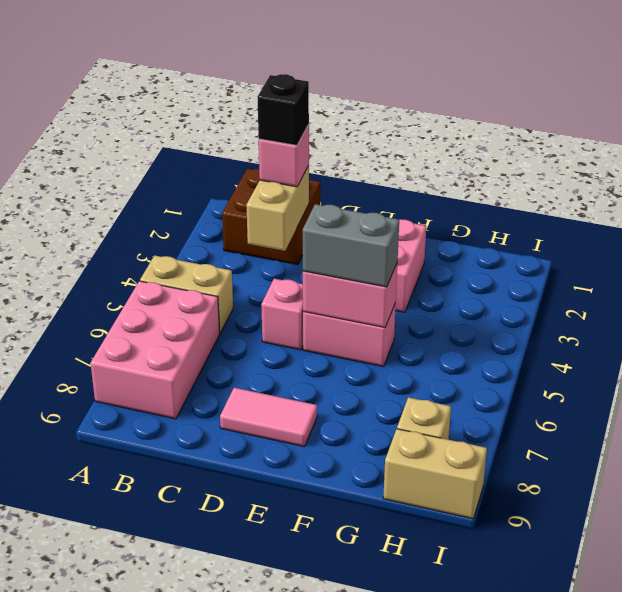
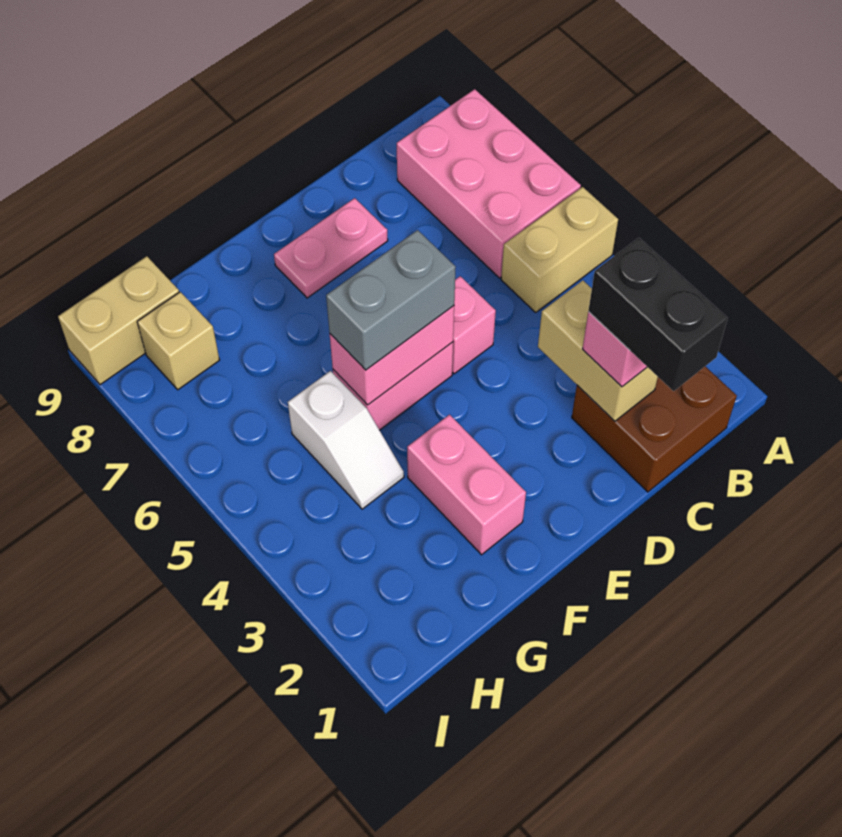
black 1x1 brick [258,74,309,145] -> black 1x2 brick [588,238,728,391]
pink 1x2 tile [220,388,317,447] -> pink 1x2 plate [274,198,388,298]
none -> white 1x2 slope [288,371,404,509]

